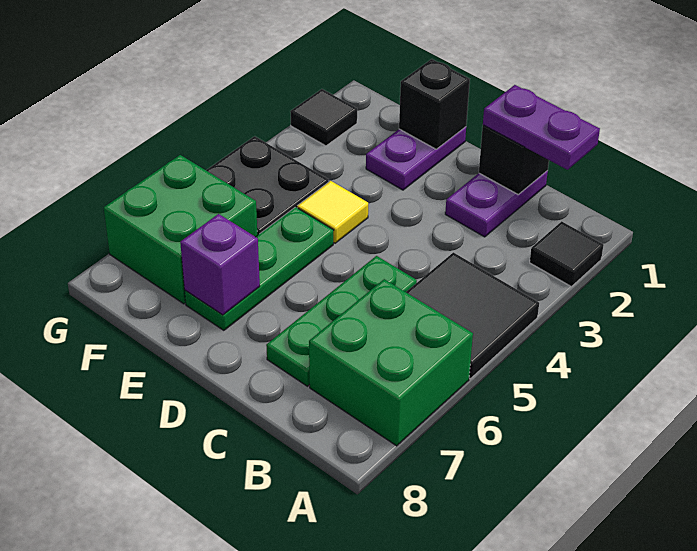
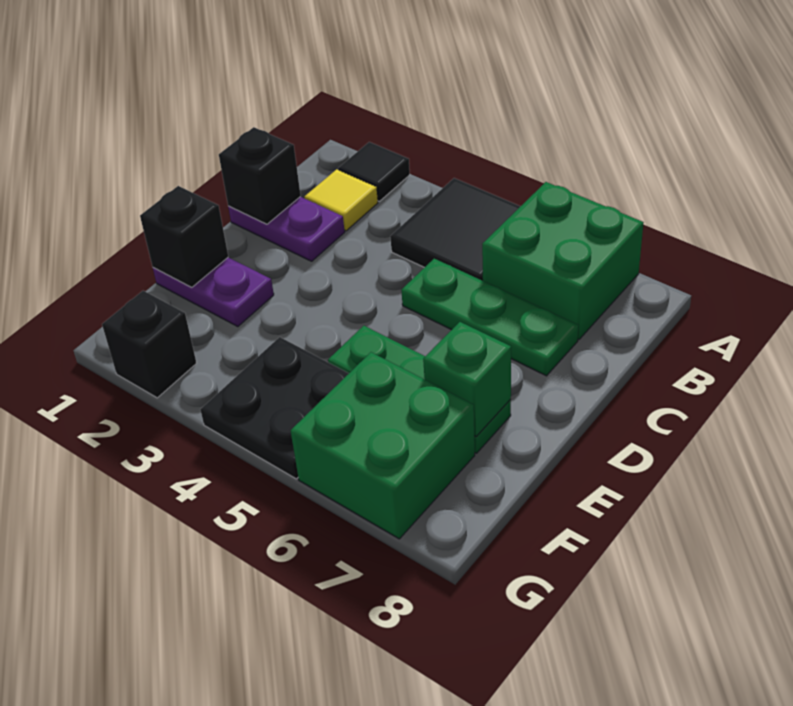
purple 1x2 plate [483,85,600,170] -> none
yellow 1x1 tile [297,181,368,243] -> yellow 1x1 tile moved to [305,169,378,231]
purple 1x1 brick [180,214,260,315] -> green 1x1 brick [423,322,511,437]
black 1x1 tile [290,89,357,146] -> black 1x1 brick [102,291,196,398]

